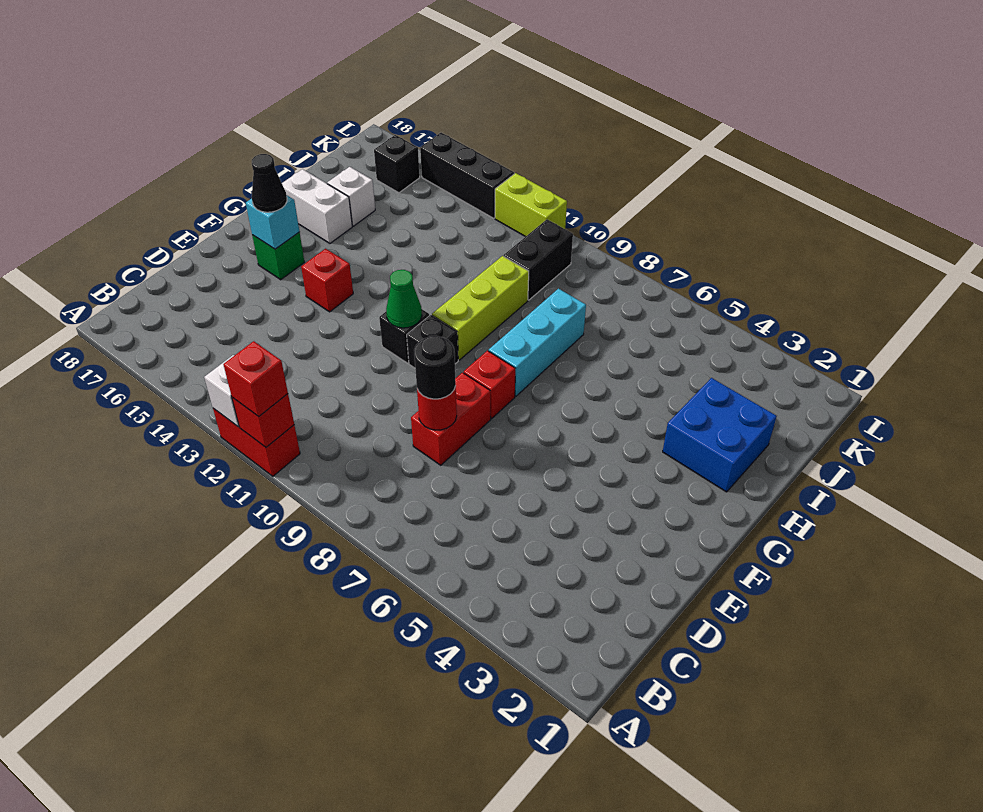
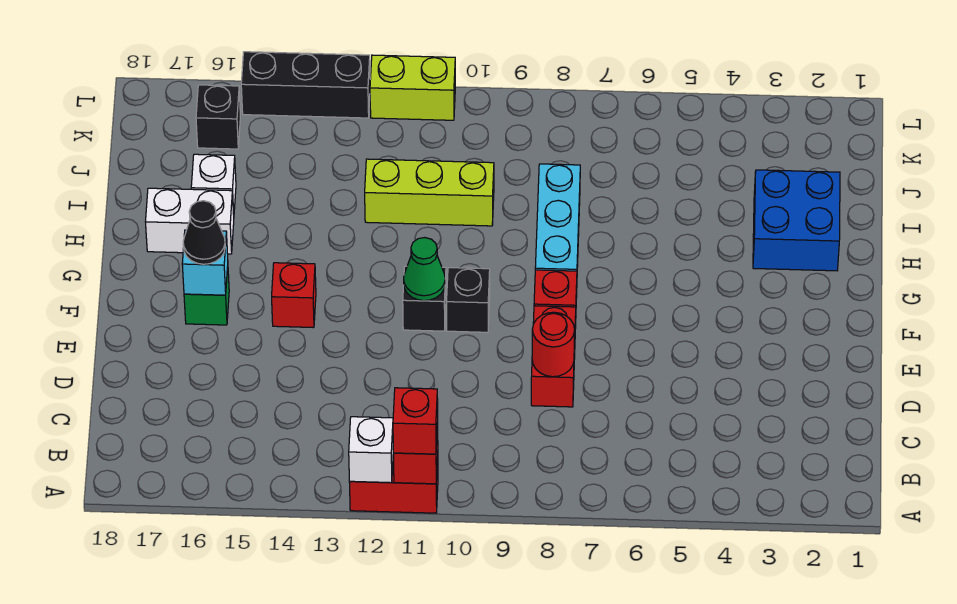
black 1x1 round brick [414,336,456,399] -> none
lime 1x3 brick [432,256,529,360] -> lime 1x3 brick turned to [365,159,494,226]
black 1x2 brick [504,219,573,300] -> none

